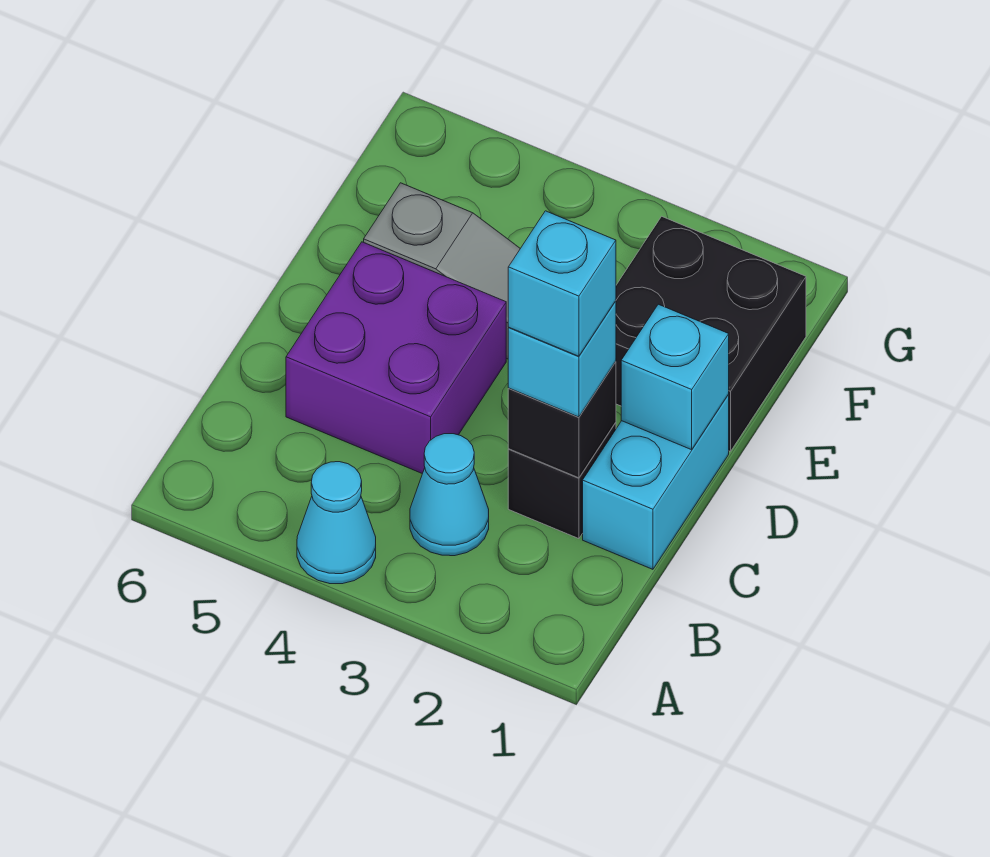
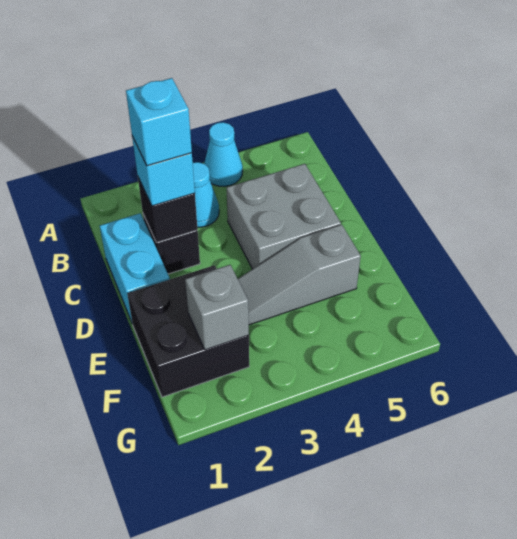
purple 2x2 brick [286,242,506,474] -> grey 2x2 brick [227,164,341,269]
cyan 1x1 brick [621,304,729,450] -> none
none -> grey 1x1 brick [185,265,249,350]

